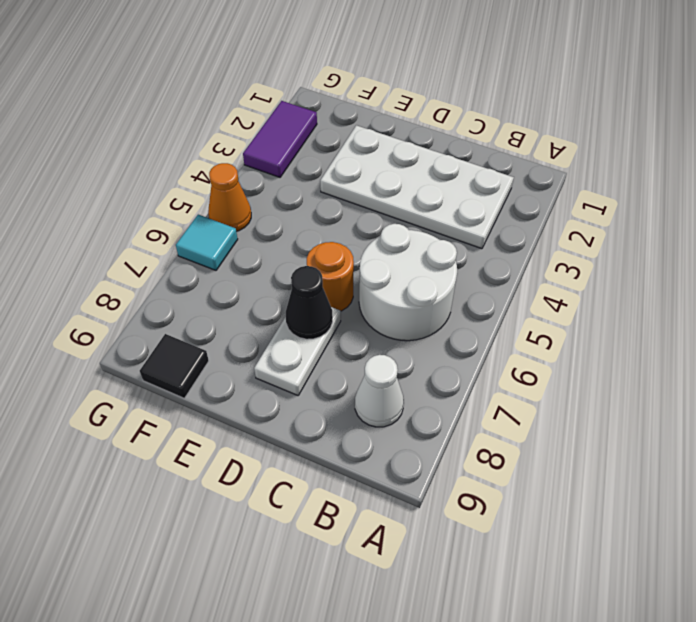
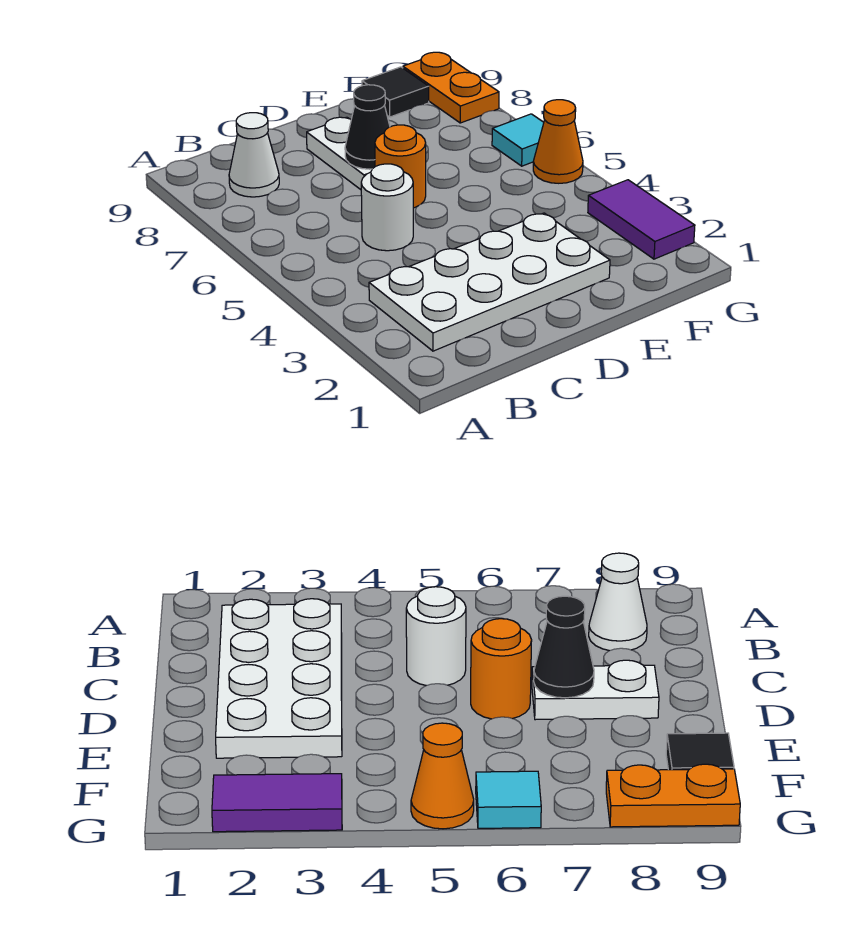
white 2x2 round brick [359,224,457,341] -> white 1x1 round brick [361,164,413,251]
none -> orange 1x2 plate [403,52,499,123]

